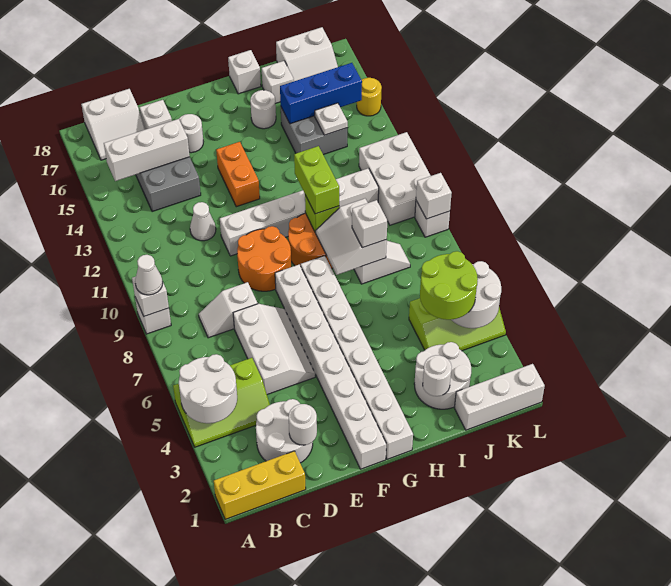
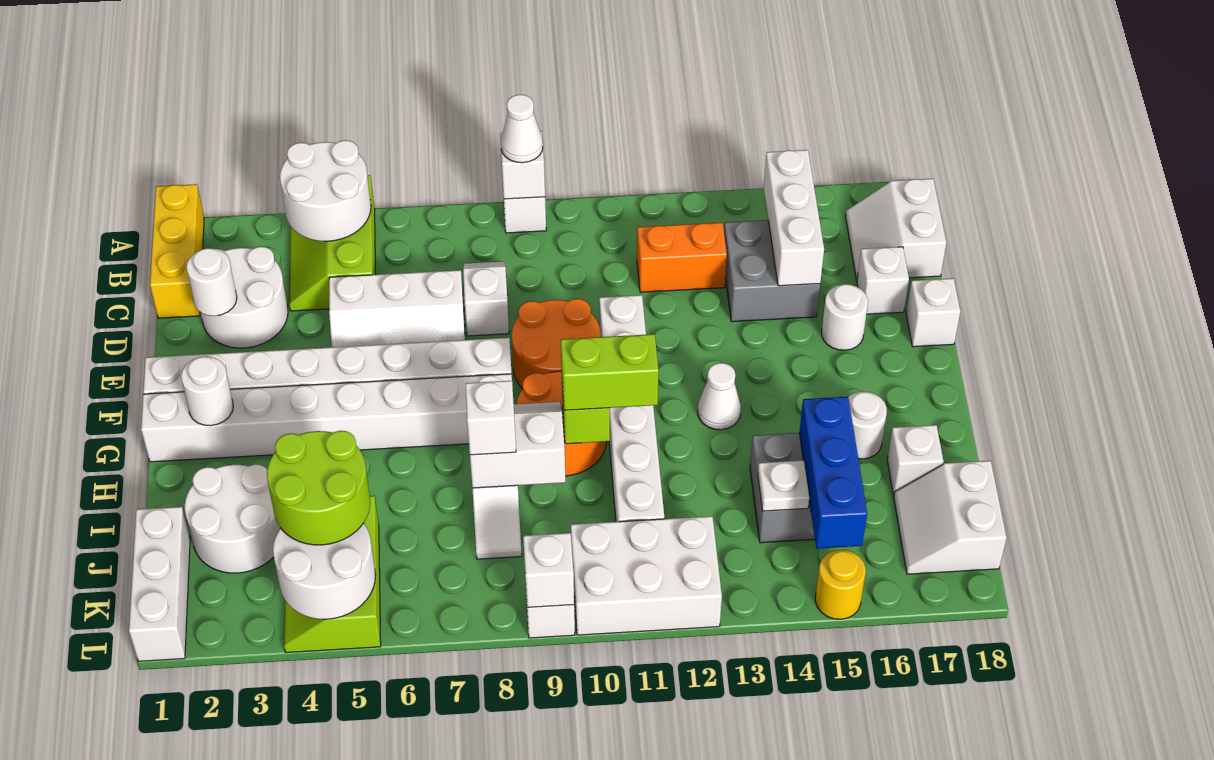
white 1x1 cone [190,202,216,241] -> white 1x1 cone moved to [698,363,741,430]
orange 1x2 brick [216,142,260,207] -> orange 1x2 brick moved to [637,223,727,292]
white 1x1 brick [228,50,261,94] -> white 1x1 brick moved to [906,278,960,347]
white 1x1 round brick [423,355,452,396] -> white 1x1 round brick moved to [181,356,233,426]

